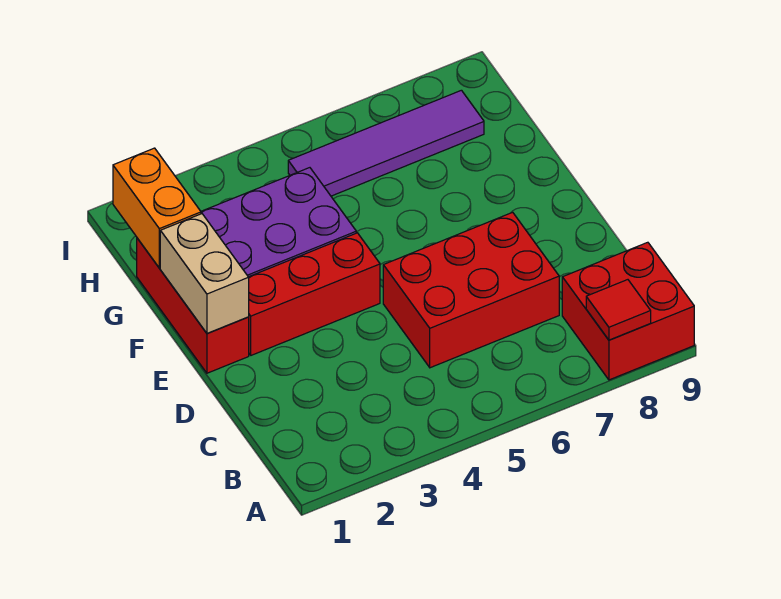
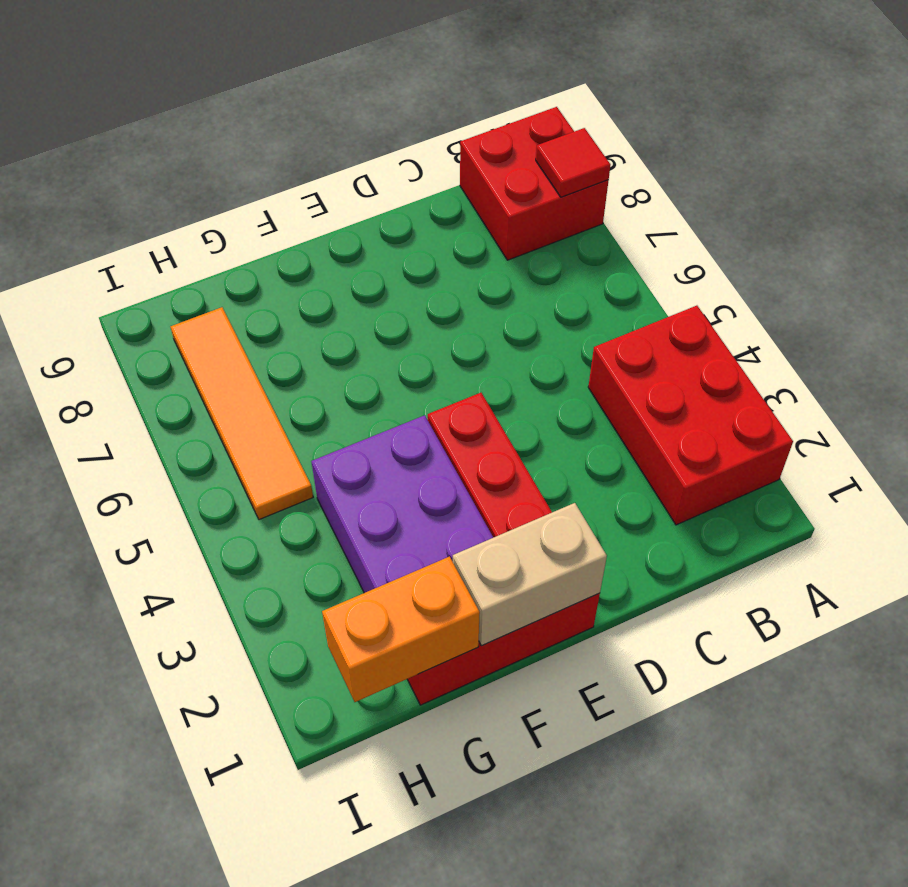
red 2x3 brick [383,212,559,368] -> red 2x3 brick moved to [588,306,793,525]
purple 1x4 tile [288,90,484,196] -> orange 1x4 tile [171,307,313,520]

